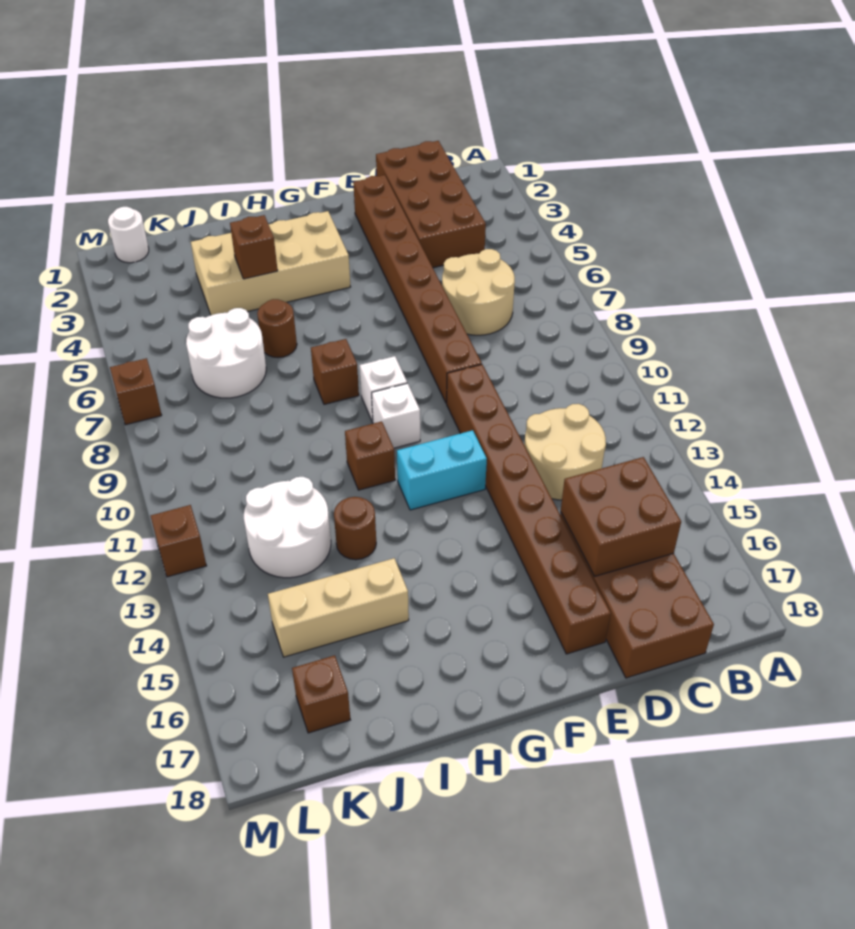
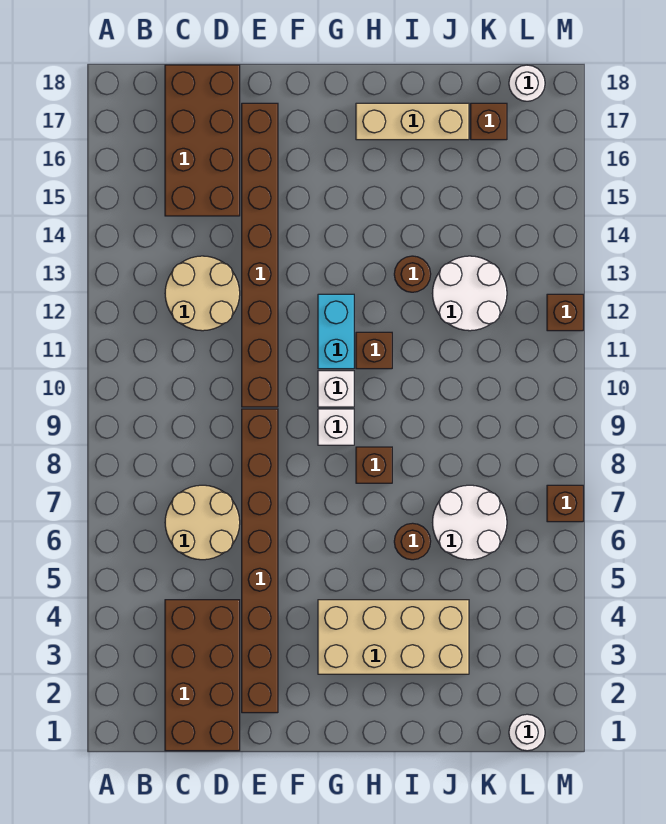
brown 2x2 brick [561,457,681,576] -> none
cyan 1x2 brick [397,430,487,510] -> cyan 1x2 brick turned to [318,294,354,369]
brown 1x1 brick [230,215,278,279] -> none
tan 1x3 brick [268,558,409,657] -> tan 1x3 brick moved to [356,103,469,140]
none -> white 1x1 round brick [509,65,545,101]

